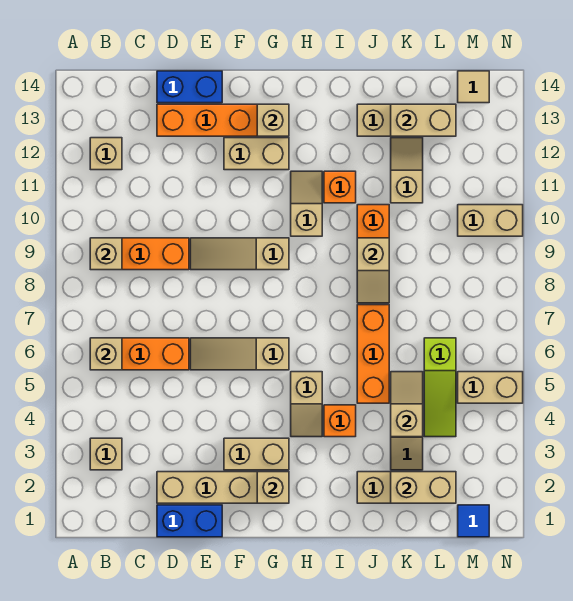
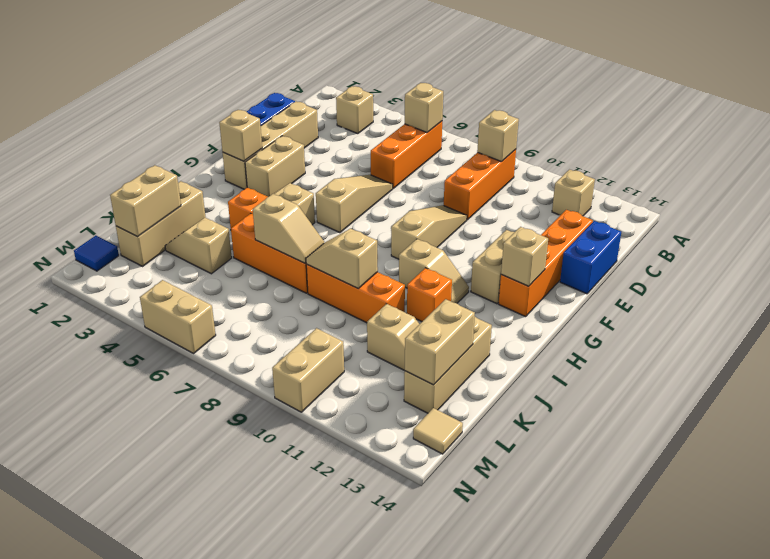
tan 1x2 slope [391,372,423,437] -> tan 1x2 slope moved to [253,194,324,263]
lime 1x3 slope [424,338,456,437] -> none
tan 1x2 brick [458,372,523,403] -> tan 1x2 brick turned to [140,280,216,353]

